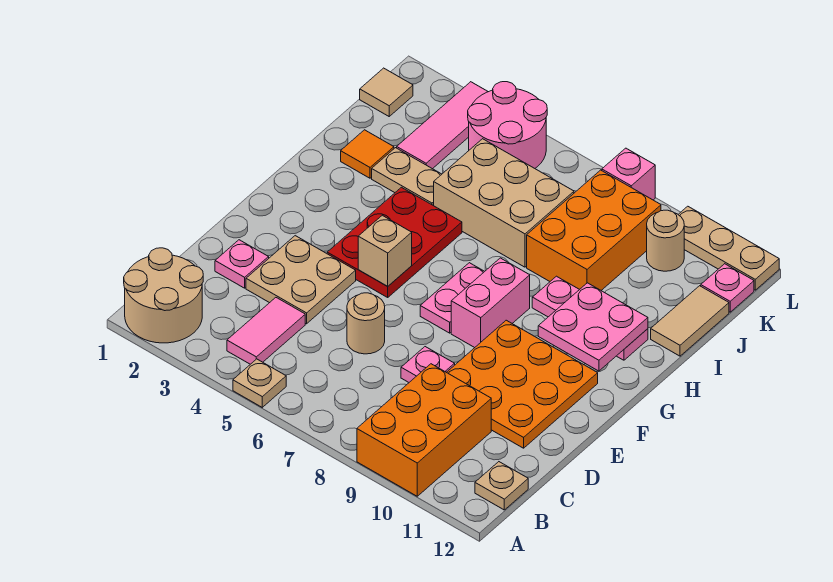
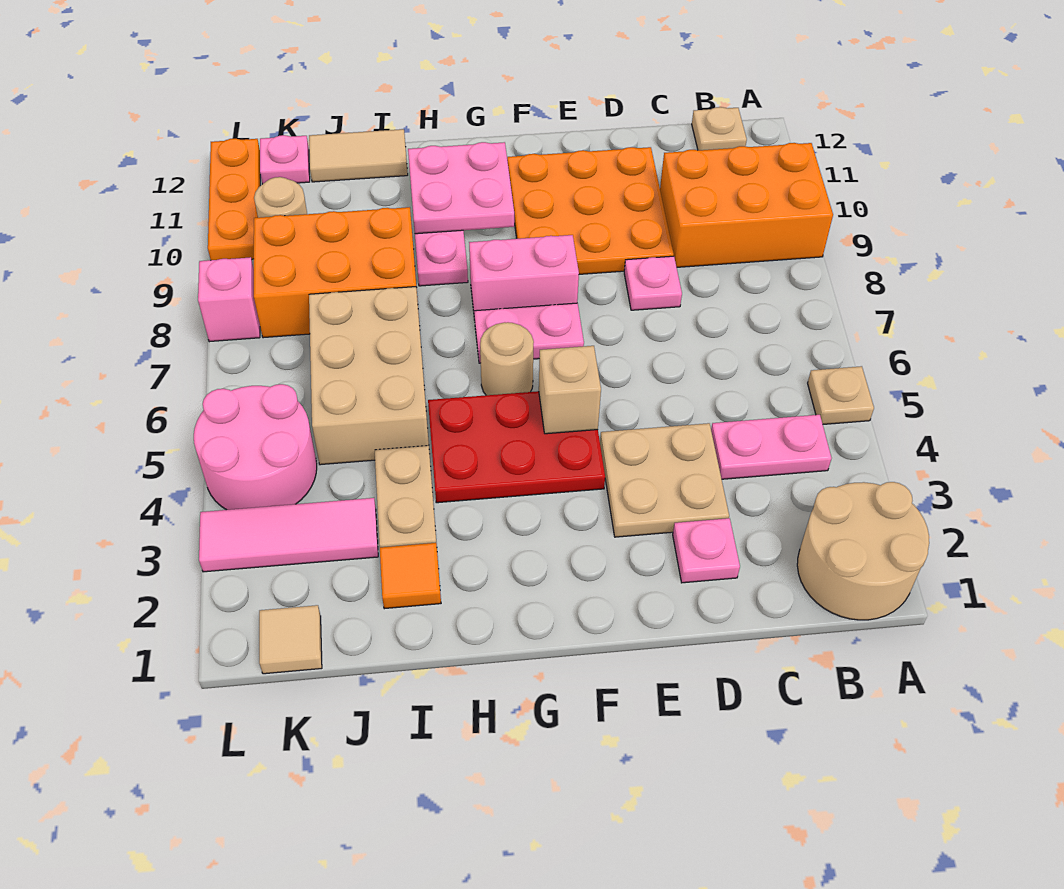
pink 1x2 tile [227,298,305,364] -> pink 1x2 plate [711,415,831,479]
tan 1x1 round brick [347,293,385,354] -> tan 1x1 round brick moved to [480,322,534,395]
tan 1x3 plate [678,206,779,290] -> orange 1x3 plate [208,139,260,260]

